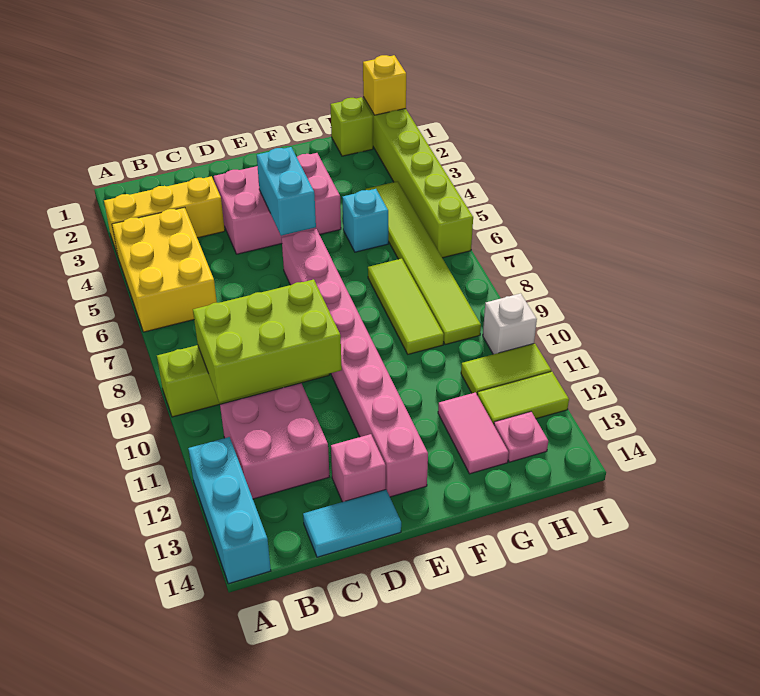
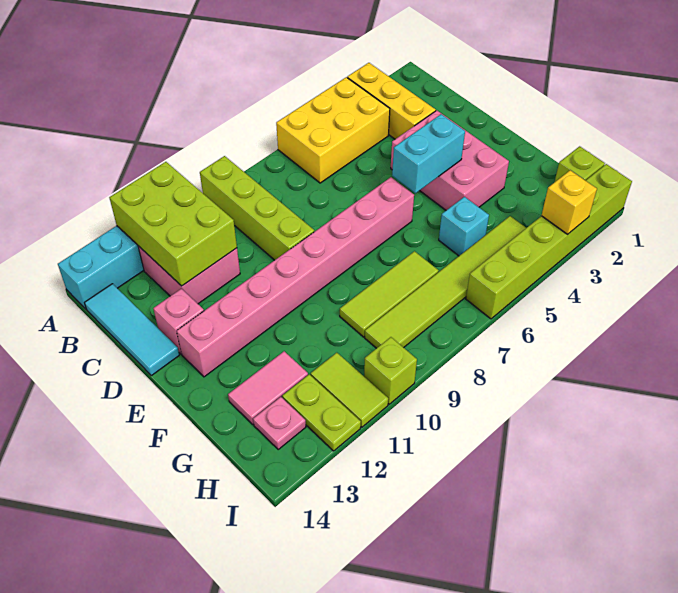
lime 2x3 brick [193,279,342,403] -> lime 2x3 brick moved to [109,162,237,286]
cyan 1x2 tile [303,490,401,557] -> cyan 1x3 tile [84,284,179,376]
lime 1x2 tile [477,371,569,425] -> lime 1x2 plate [282,374,361,451]
yellow 1x1 brick [363,55,406,115] -> yellow 1x1 brick moved to [542,170,597,235]
white 1x1 brick [483,293,537,354] -> lime 1x1 brick [364,337,417,404]

